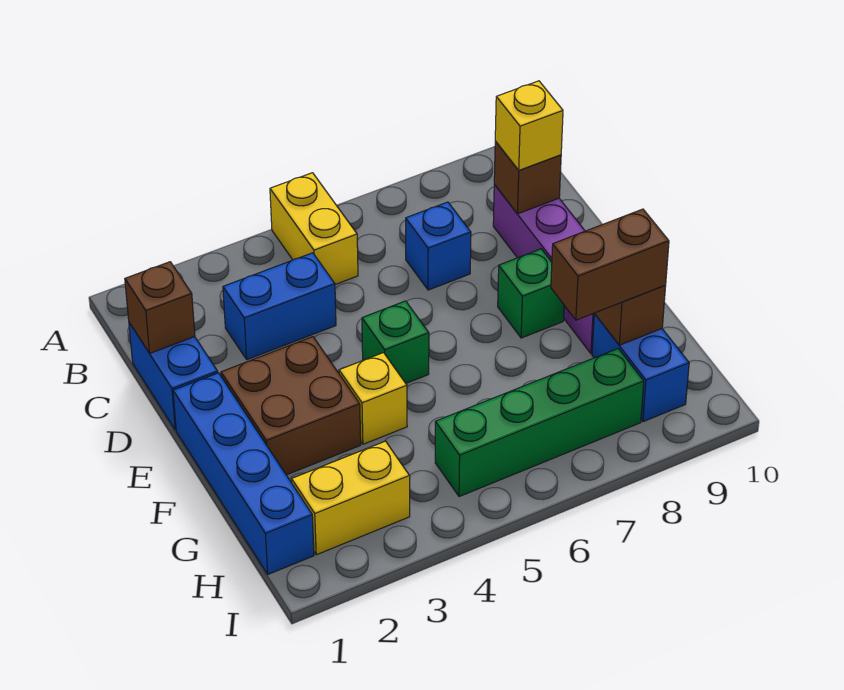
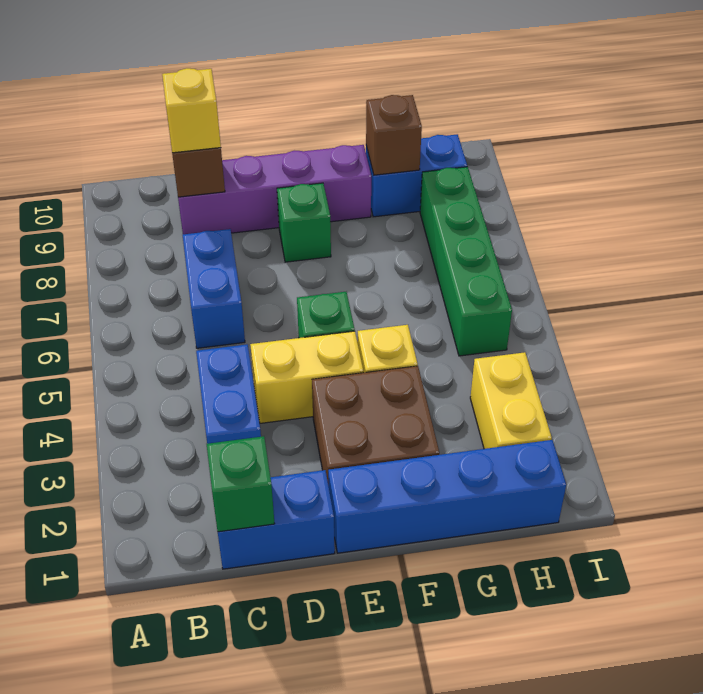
yellow 1x2 brick [270,173,358,284] -> yellow 1x2 brick moved to [250,331,363,423]
brown 1x1 brick [125,262,195,353] -> green 1x1 brick [207,436,275,532]
blue 1x1 brick [406,202,471,290] -> blue 1x2 brick [183,229,245,348]
brown 1x2 brick [551,209,669,320] -> none

